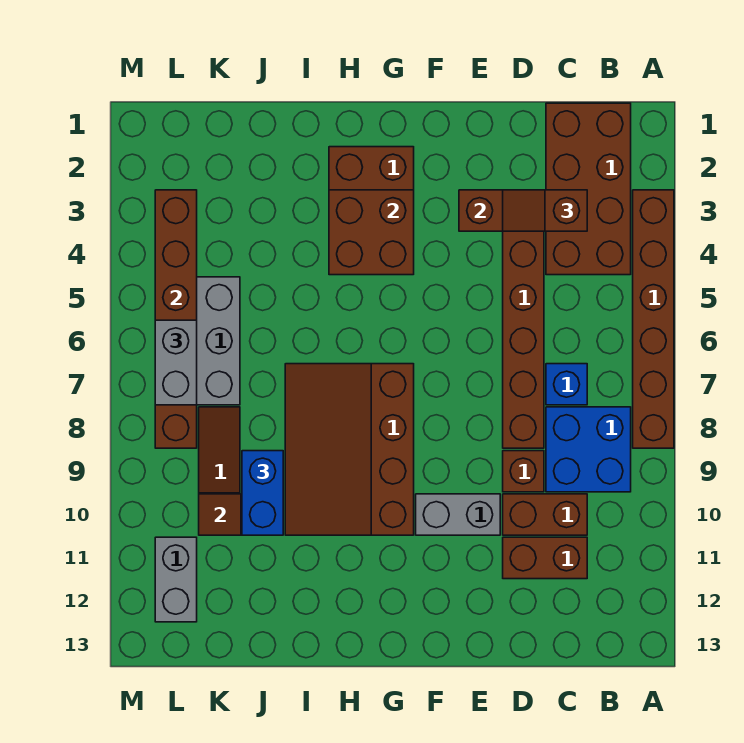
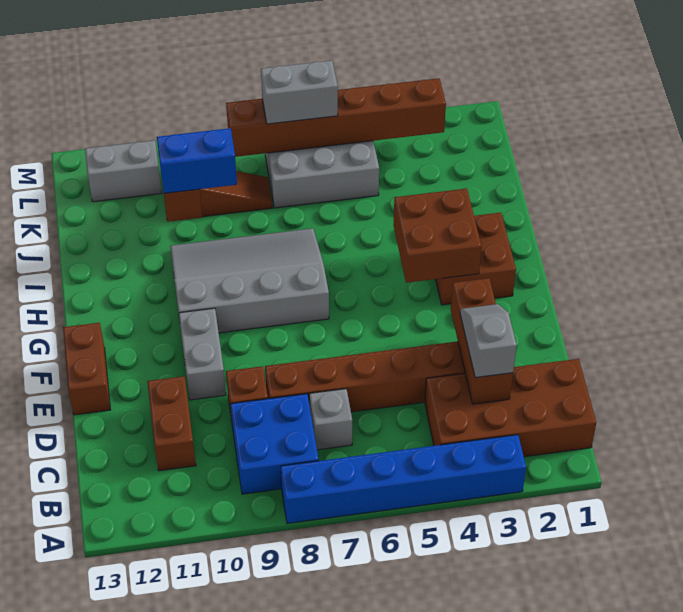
brown 1x6 brick [633,190,674,448] -> blue 1x6 brick [280,435,526,523]
brown 1x2 slope [503,190,587,231] -> grey 1x2 slope [460,304,517,377]
blue 1x1 brick [546,364,587,405] -> grey 1x1 brick [309,389,352,450]
brown 1x2 brick [503,494,587,535] -> brown 1x2 brick moved to [63,323,110,415]
brown 3x4 slope [285,364,414,535] -> grey 3x4 slope [170,228,329,333]

